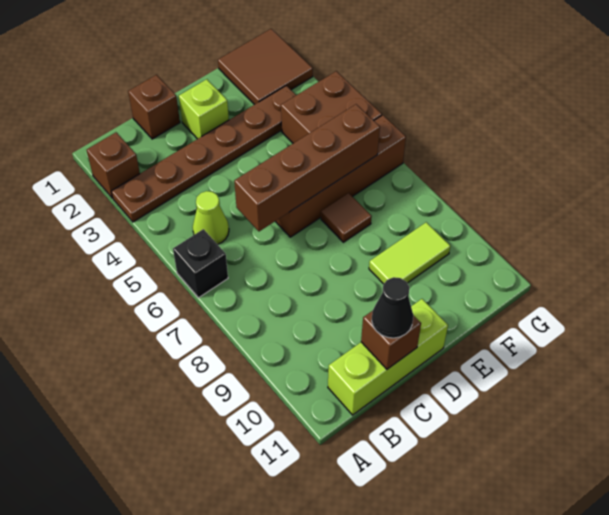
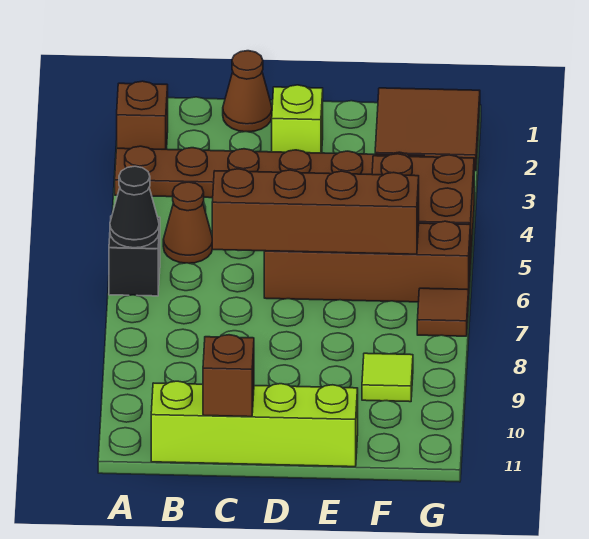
lime 1x1 cone [193,191,229,245] -> brown 1x1 cone [163,182,212,263]
lime 1x3 brick [328,299,448,415] -> lime 1x4 brick [151,381,358,467]
brown 1x1 brick [128,75,180,139] -> brown 1x1 cone [223,51,272,132]
black 1x1 cone [372,277,413,338] -> black 1x1 cone moved to [110,166,159,248]
brown 1x1 tile [321,193,372,242] -> brown 1x1 tile moved to [417,288,469,336]
lime 1x2 tile [369,222,450,284] -> lime 1x1 tile [362,353,413,402]

